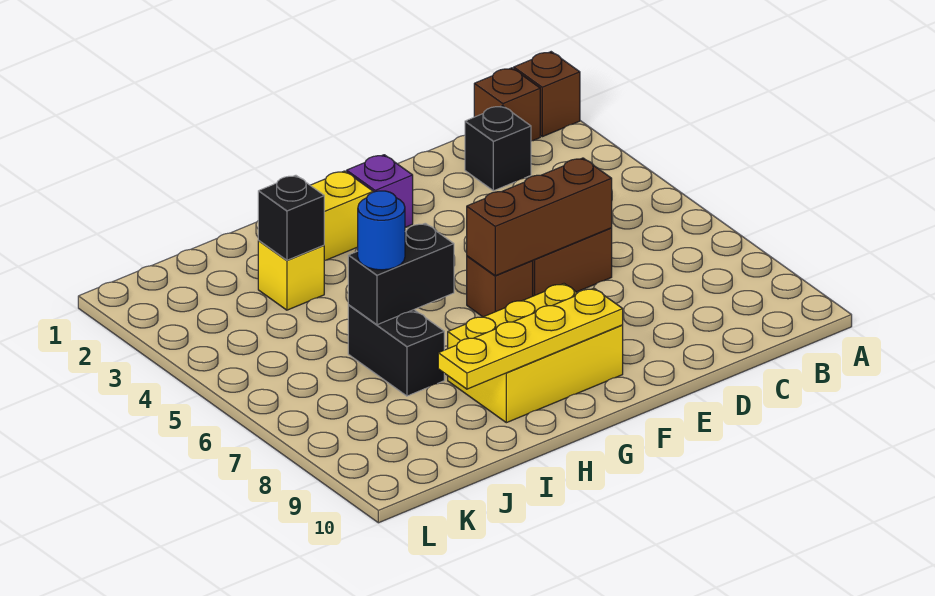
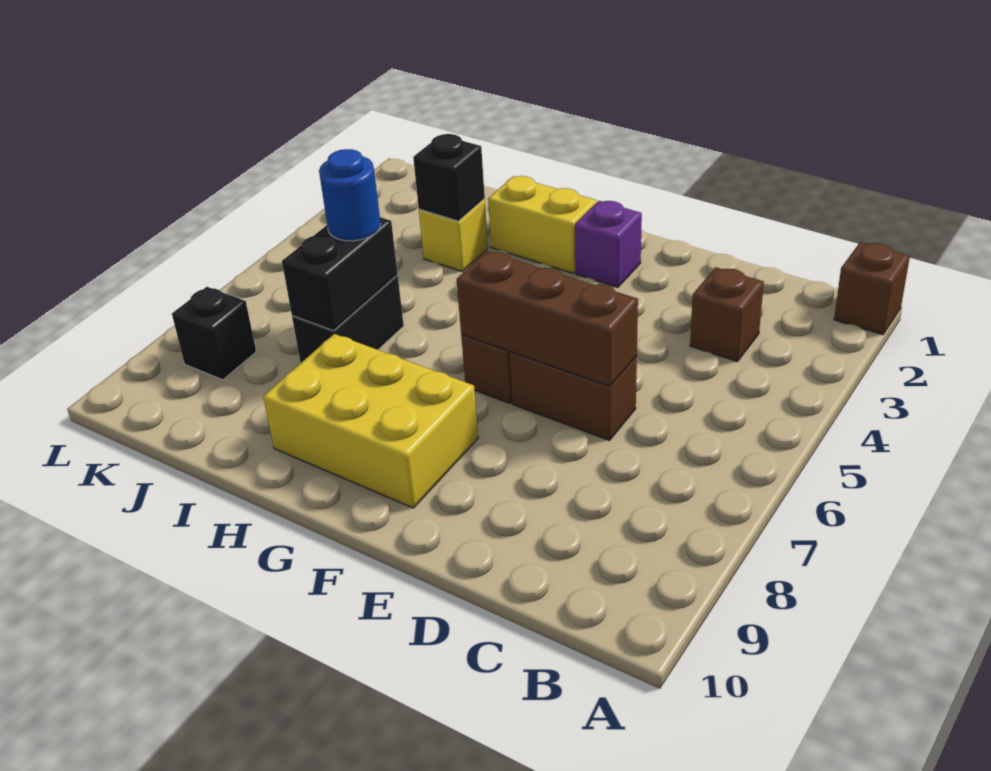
brown 1x1 brick [474,68,540,141] -> brown 1x1 brick moved to [690,267,764,362]
black 1x1 brick [465,106,531,191] -> black 1x1 brick moved to [172,287,256,380]
yellow 1x4 plate [438,288,623,389] -> none
black 1x2 brick [348,223,454,325] -> black 1x2 brick turned to [282,217,398,331]

